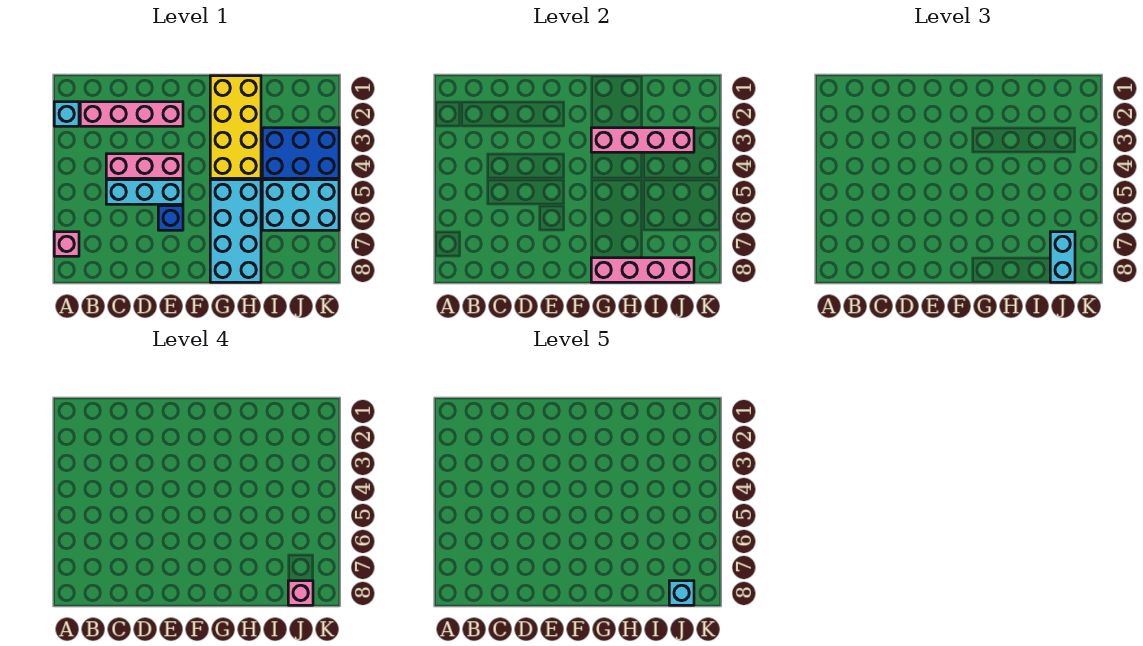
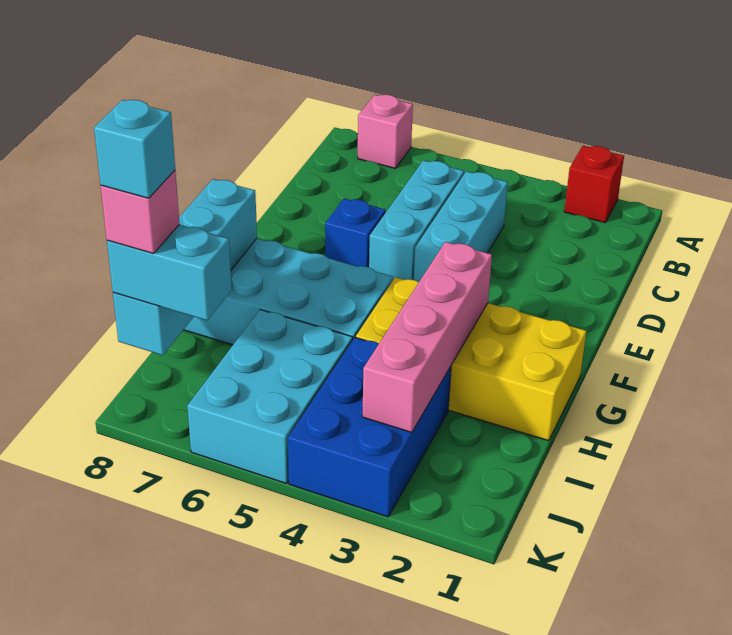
cyan 1x1 brick [54,102,79,126] -> red 1x1 brick [564,146,624,223]
pink 1x4 brick [80,102,183,126] -> none
pink 1x3 brick [106,154,183,178] -> cyan 1x3 brick [414,171,508,282]
pink 1x4 brick [591,258,694,282] -> cyan 1x4 brick [113,179,257,355]

